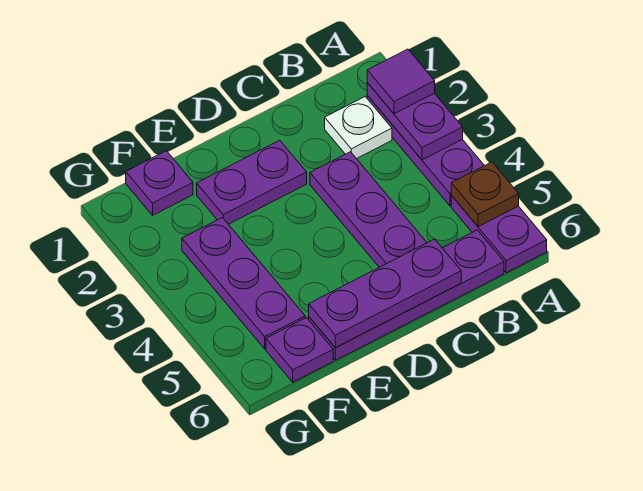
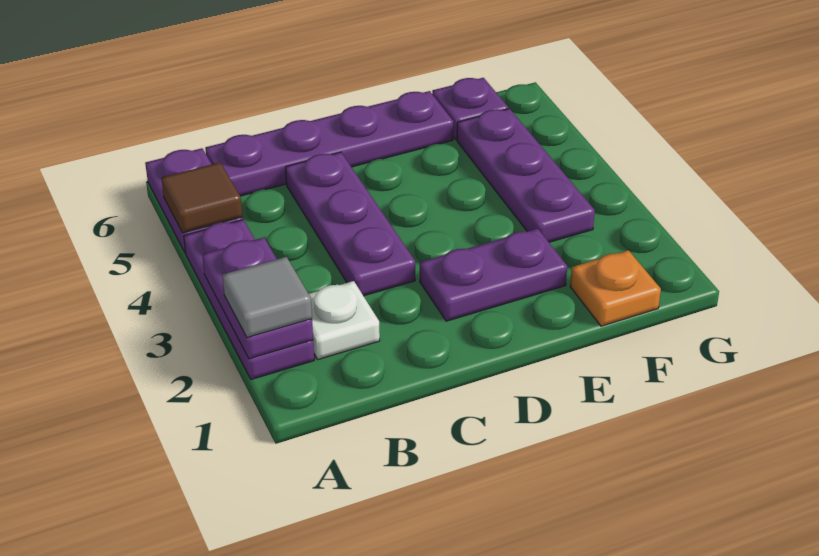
purple 1x1 tile [367,49,435,114] -> grey 1x1 tile [222,257,312,337]
brown 1x1 plate [451,162,519,227] -> brown 1x1 tile [161,163,242,233]
purple 1x3 plate [309,239,461,348] -> none
purple 1x1 plate [126,151,193,215] -> orange 1x1 plate [570,250,661,326]

